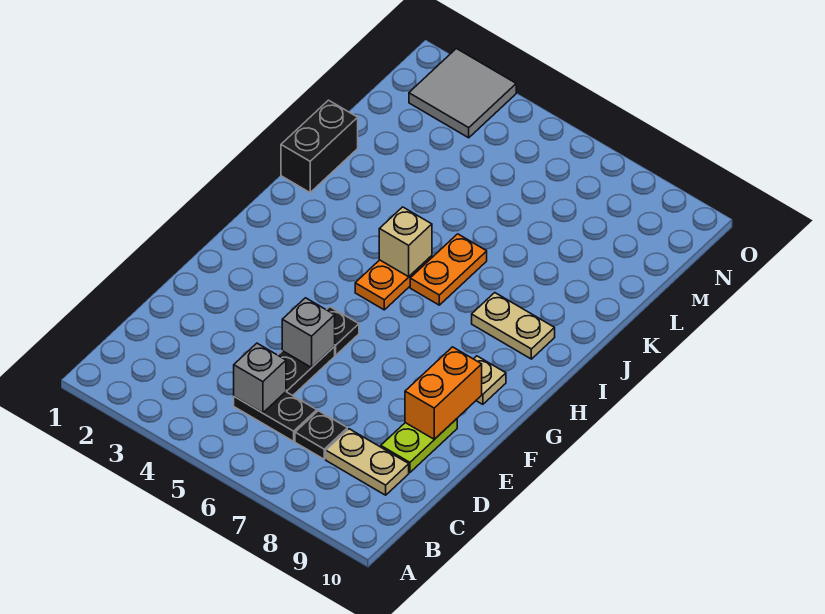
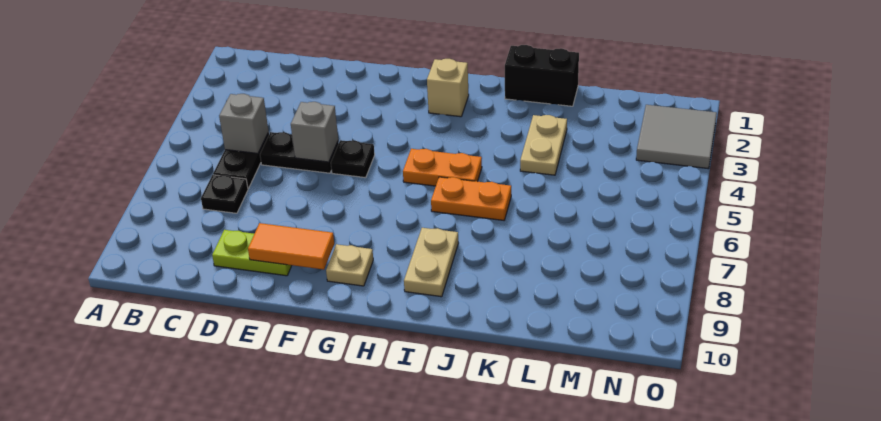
tan 1x2 plate [326,429,409,495] -> tan 1x2 plate moved to [520,115,567,175]
orange 1x2 brick [405,347,482,439] -> orange 1x2 tile [248,223,334,270]
tan 1x1 brick [379,207,432,277] -> tan 1x1 brick moved to [427,59,469,117]

